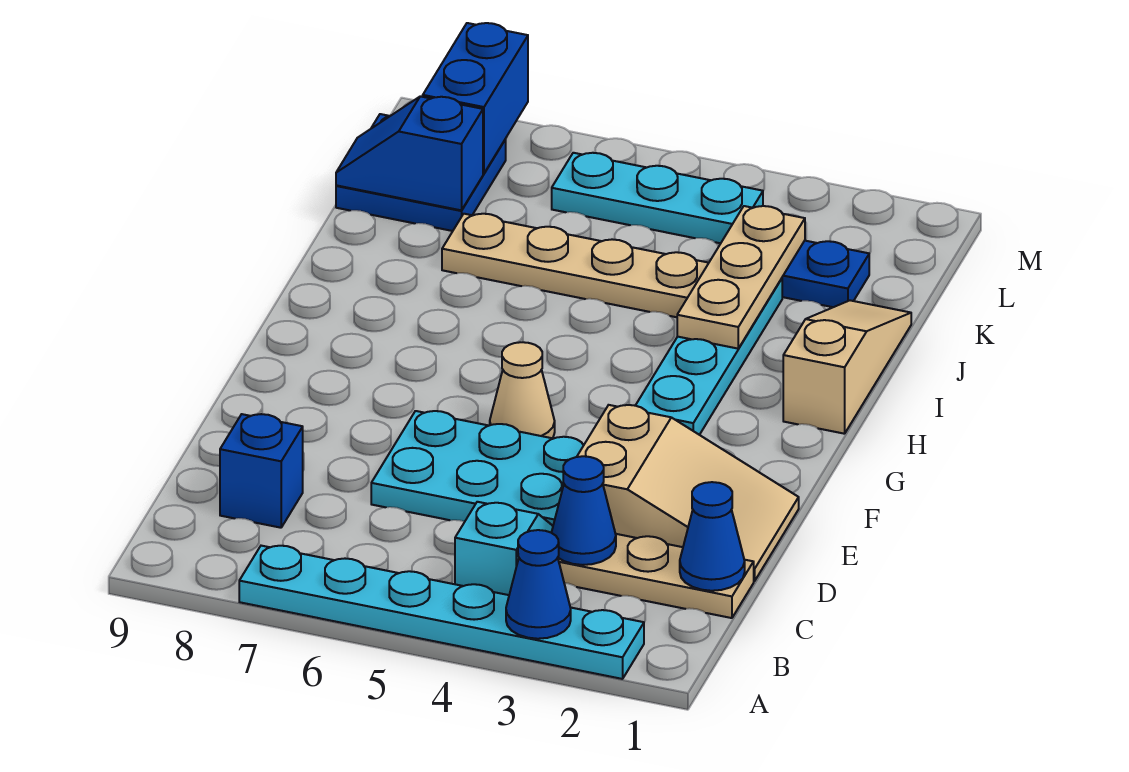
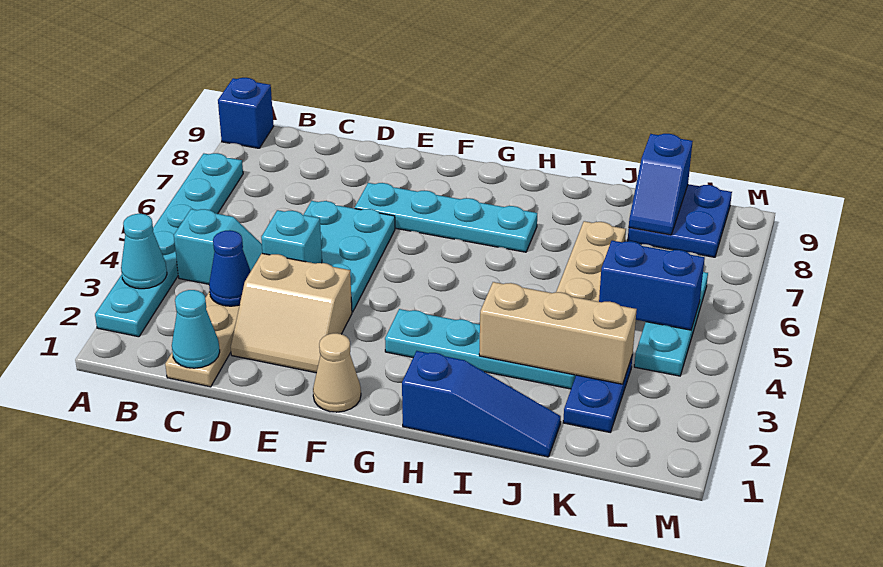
blue 1x1 cone [506,530,571,639] -> cyan 1x1 cone [121,214,167,289]
blue 1x1 cone [680,482,745,591] -> cyan 1x1 cone [172,290,220,368]
blue 1x1 brick [220,414,303,528] -> blue 1x1 brick moved to [218,78,274,148]
tan 2x3 slope [577,405,799,581] -> tan 2x2 slope [231,253,352,373]
none -> cyan 1x1 brick [261,210,322,264]
none -> cyan 1x4 plate [355,183,537,252]
tan 1x1 cone [490,342,555,438] -> tan 1x1 cone moved to [313,333,361,412]
tan 1x3 slope [783,300,911,434] -> blue 1x3 slope [402,351,561,457]
tan 1x3 plate [677,206,805,349] -> tan 1x3 brick [479,282,637,384]
blue 1x2 slope [336,96,483,210] -> blue 1x2 slope turned to [629,134,693,235]
blue 1x2 brick [423,23,528,173] -> blue 1x2 brick moved to [599,241,705,330]

